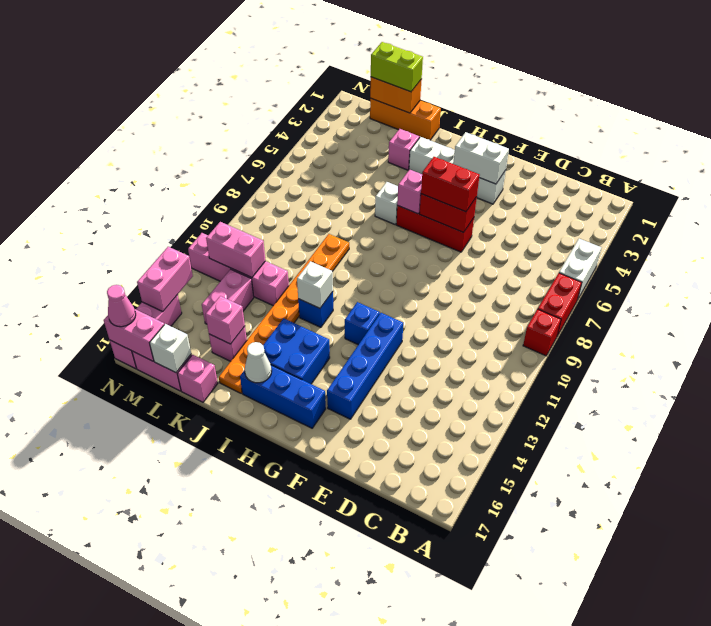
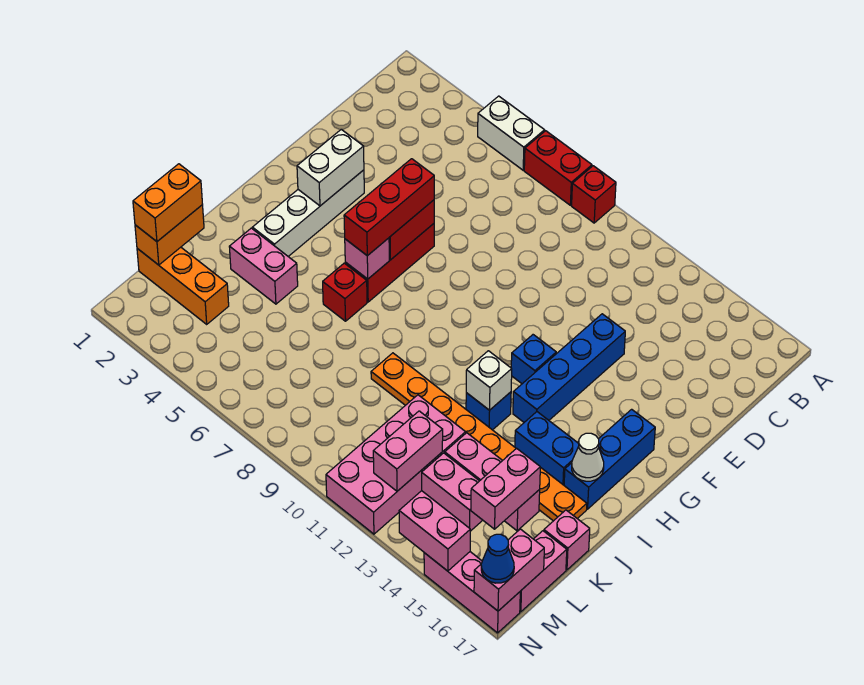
red 1x2 brick [421,157,480,212] -> red 1x3 brick [344,159,434,256]
blue 1x4 brick [327,313,403,419] -> blue 1x4 brick turned to [513,314,625,422]
blue 2x2 brick [263,318,330,384] -> blue 1x2 brick [515,412,579,485]
white 1x1 brick [375,182,398,224] -> red 1x1 brick [323,263,367,321]
orange 1x3 brick [370,98,441,140] -> orange 1x3 brick turned to [137,247,229,324]
pink 1x1 brick [388,129,419,170] -> pink 1x2 brick [229,228,298,304]
lime 1x2 brick [371,42,423,92] -> orange 1x2 brick [133,164,202,241]
pink 1x4 brick [188,233,289,306] -> pink 2x4 brick [326,395,466,534]
pink 1x1 brick [209,326,247,361] -> pink 1x3 brick [445,433,540,531]
pink 1x1 brick [205,296,245,344] -> pink 1x2 brick [471,448,540,529]
white 1x1 brick [150,324,191,373] -> none
pink 1x1 cone [107,285,136,327] -> blue 1x1 cone [481,534,514,583]

